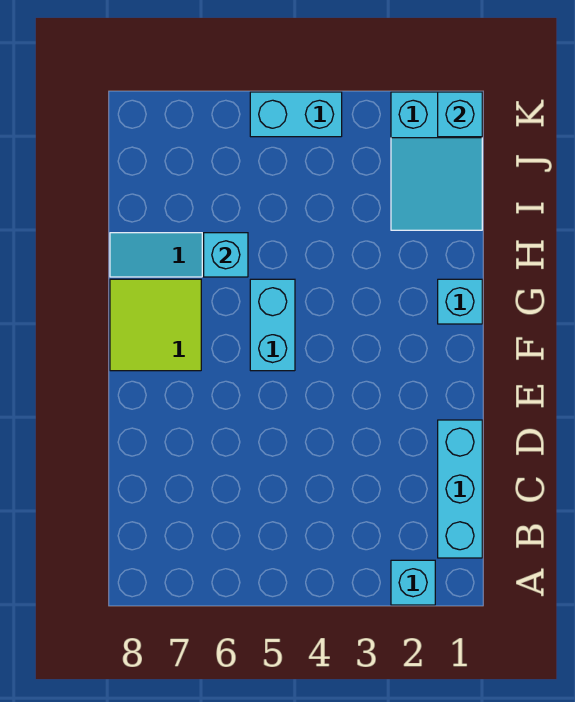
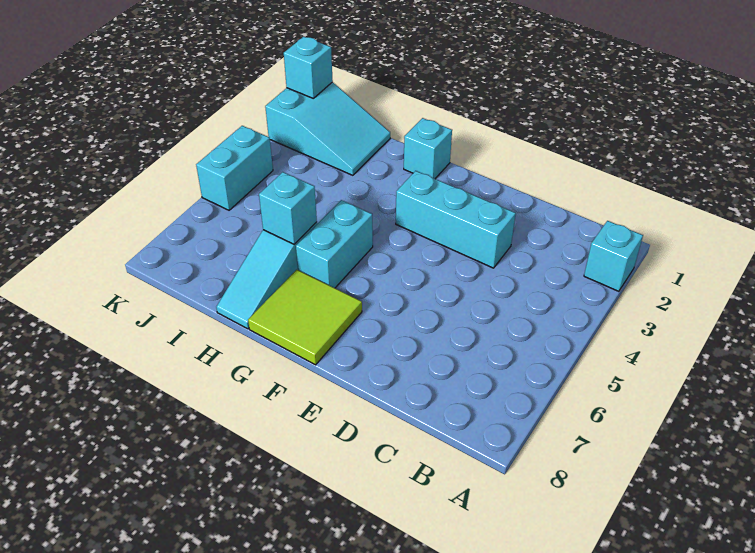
cyan 1x3 brick [438,420,482,558] -> cyan 1x3 brick moved to [396,171,516,268]
cyan 1x2 brick [250,279,295,371] -> cyan 1x2 brick turned to [296,200,373,288]

